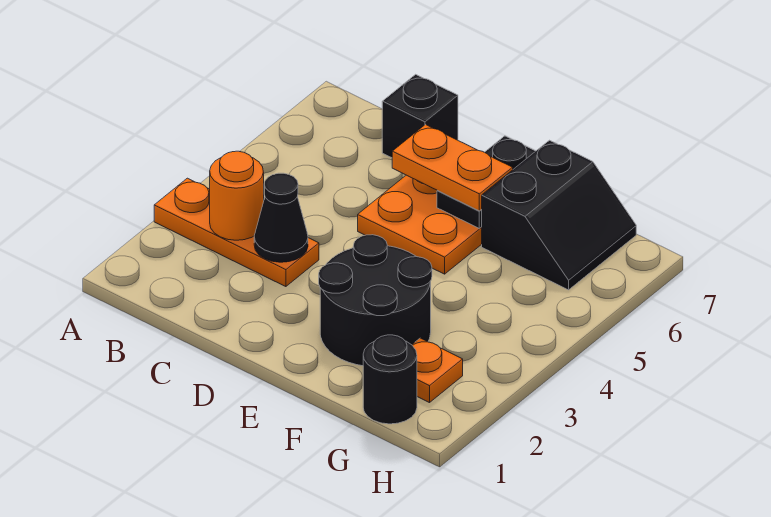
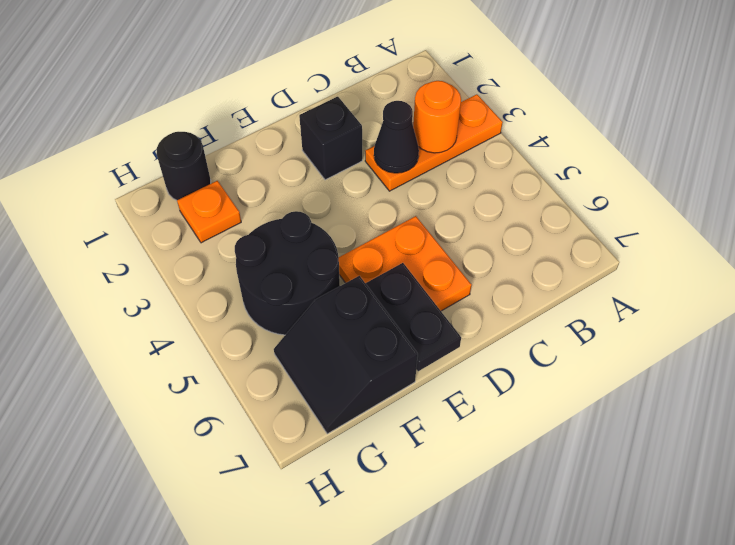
black 1x1 brick [382,74,458,158] -> black 1x1 brick moved to [299,97,362,180]
orange 1x2 plate [392,125,513,211] -> none
black 2x2 round brick [319,235,432,366] -> black 2x2 round brick moved to [235,211,340,335]

